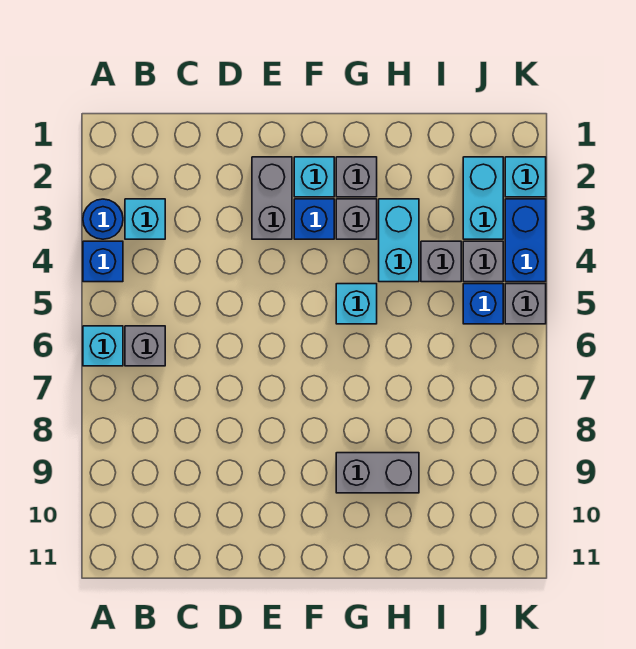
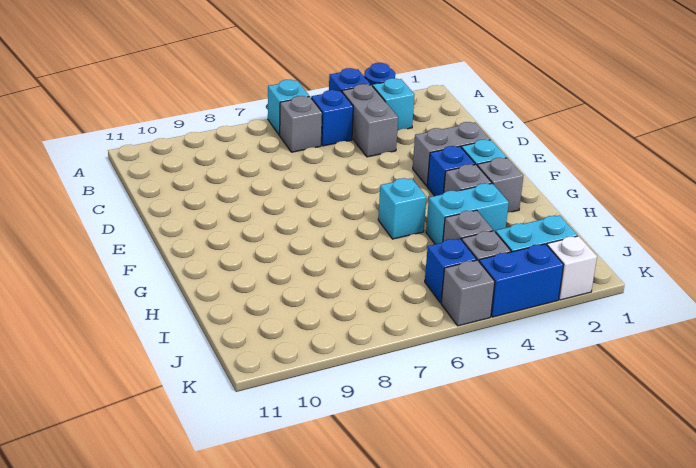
none -> blue 1x1 brick [311,90,353,146]
grey 1x2 brick [336,453,419,493] -> grey 1x2 brick moved to [342,84,398,157]
cyan 1x1 brick [505,157,546,197] -> white 1x1 brick [547,236,597,300]

